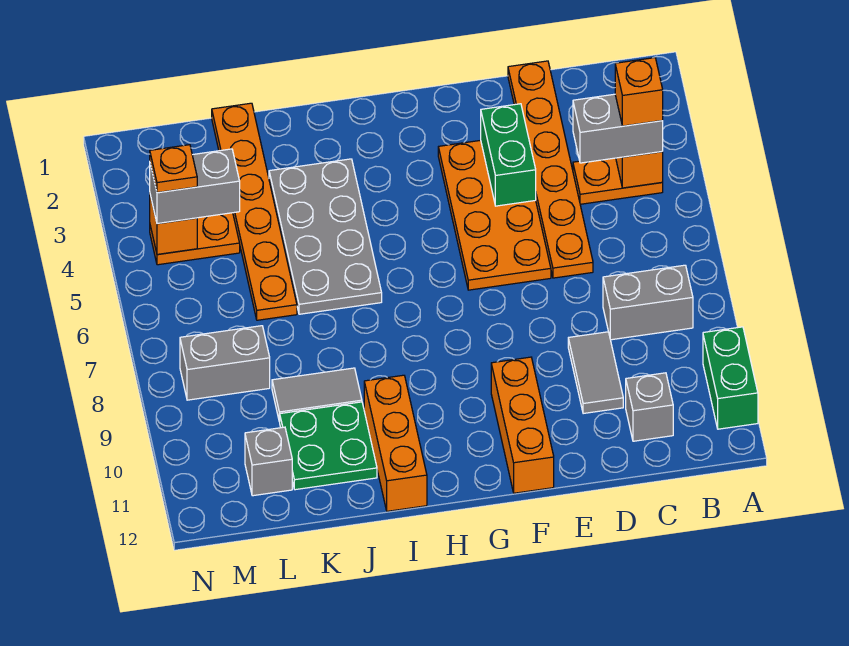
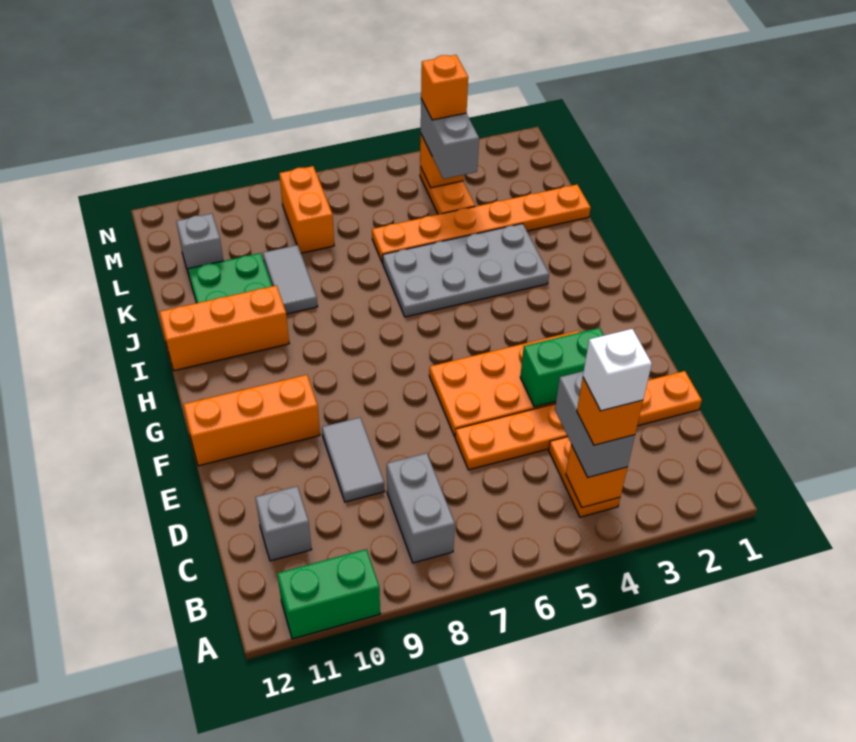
none -> white 1x1 brick [583,329,652,411]
grey 1x2 tile [568,332,623,414] -> grey 1x2 tile turned to [322,418,385,502]
grey 1x2 brick [180,326,270,400] -> orange 1x2 brick [279,166,334,253]
orange 1x1 plate [150,145,197,193] -> orange 1x1 brick [421,55,468,120]

